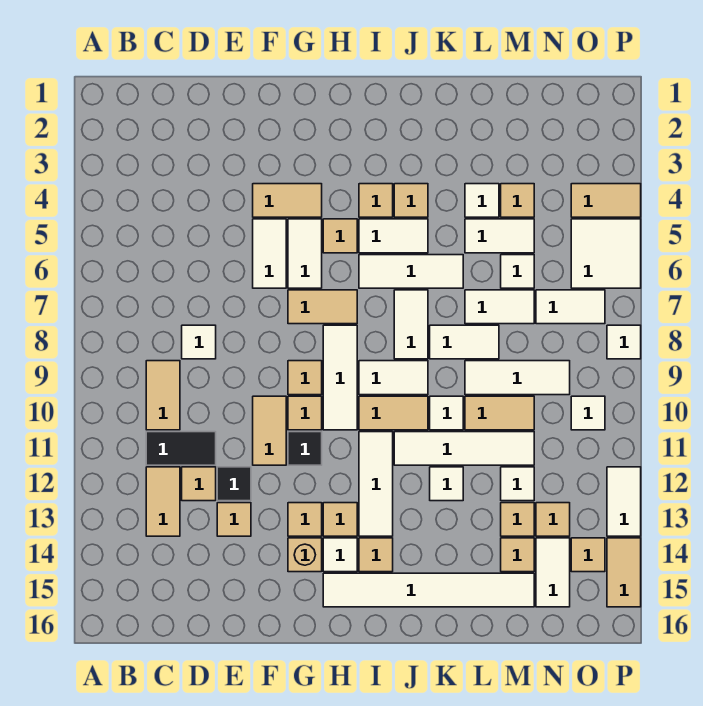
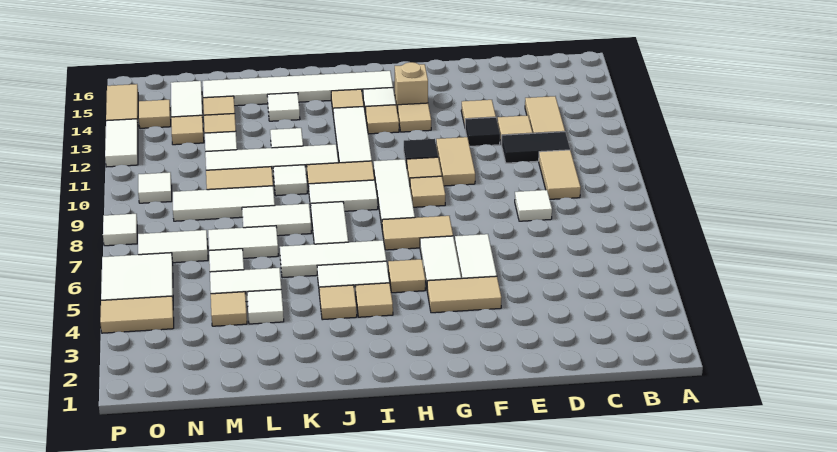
none -> white 1x1 tile [267,93,300,121]

